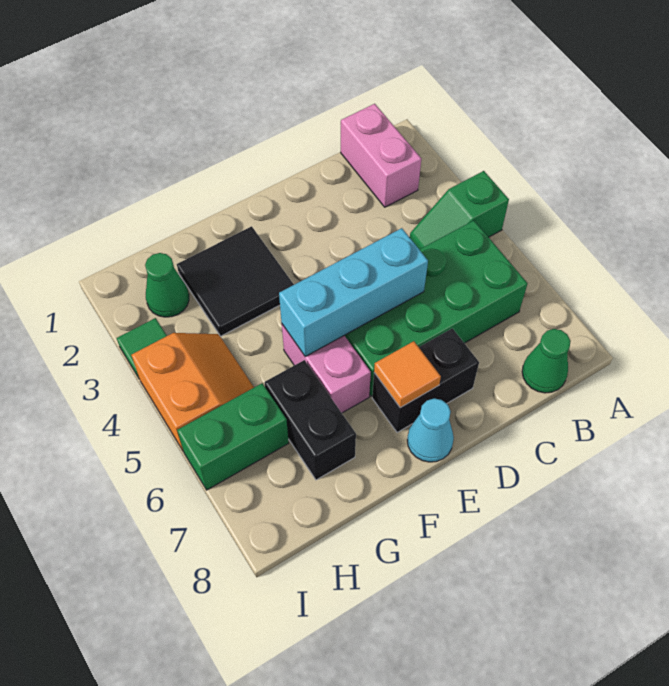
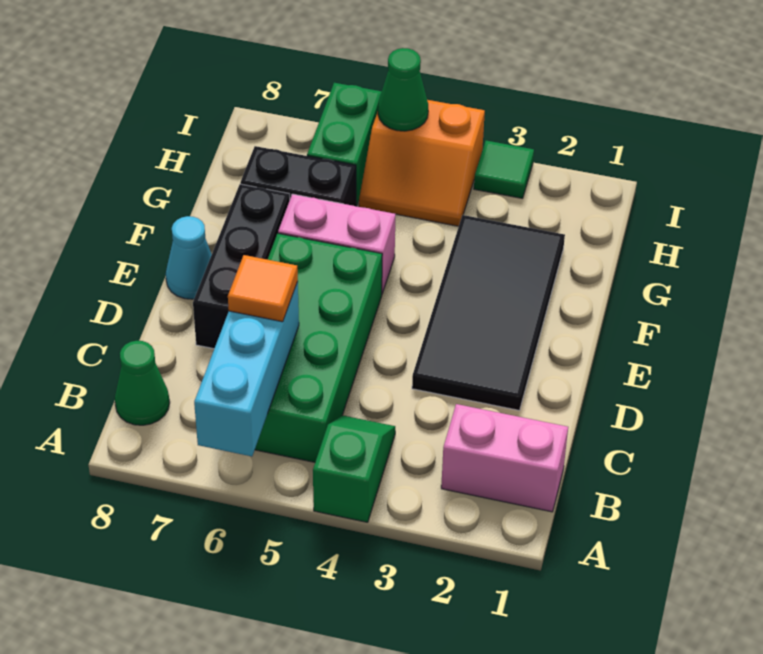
cyan 1x3 brick [279,228,428,356] -> cyan 1x3 brick moved to [194,282,299,456]
black 1x2 brick [372,328,479,432] -> black 1x3 brick [193,184,290,349]
orange 1x1 tile [374,341,441,408] -> orange 1x1 tile moved to [228,255,298,322]
black 2x2 tile [177,226,294,336] -> black 2x4 tile [412,215,565,410]
green 1x1 cone [145,253,189,317] -> green 1x1 cone moved to [378,48,428,131]

